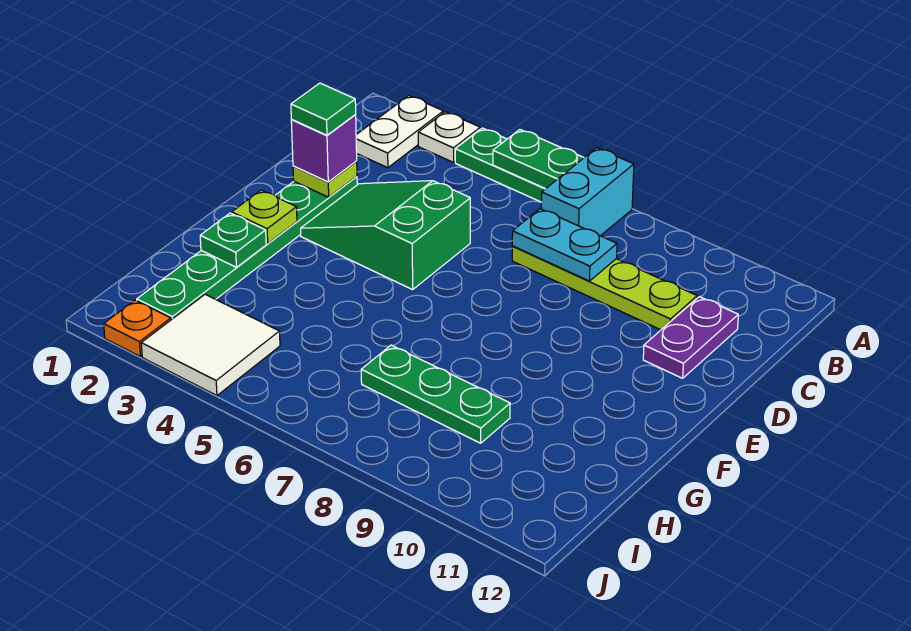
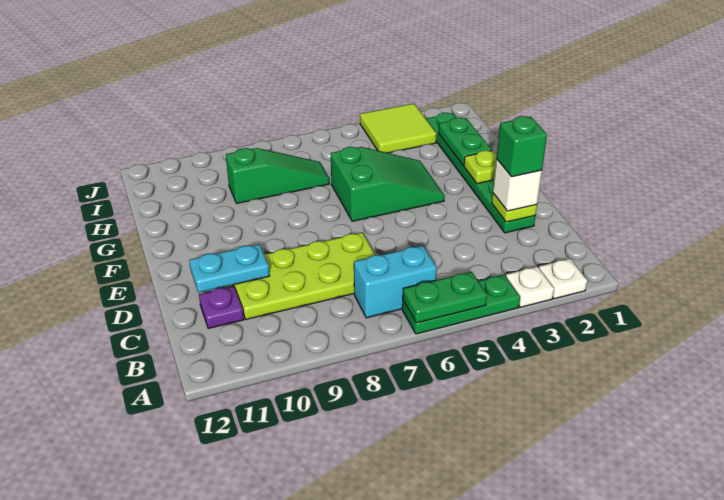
white 1x2 plate [356,96,443,168] -> white 1x1 plate [539,259,587,299]
cyan 1x2 brick [541,148,634,236] -> cyan 1x2 brick turned to [354,246,437,318]
lime 1x4 plate [512,246,697,330] -> lime 2x4 plate [233,233,375,319]
cyan 1x2 plate [512,209,617,281] -> cyan 1x2 plate moved to [189,244,270,293]
purple 1x2 plate [643,297,738,378] -> purple 1x1 plate [199,286,244,329]
purple 1x1 brick [291,115,357,182] -> white 1x1 brick [493,159,542,211]
green 1x1 tile [291,83,356,135] -> green 1x1 brick [496,116,547,177]
green 2x3 slope [301,181,470,290] -> green 2x3 slope moved to [331,147,445,221]
green 1x1 plate [200,213,266,267] -> green 1x2 plate [439,118,492,166]
green 1x3 plate [361,345,510,443] -> green 1x3 slope [226,148,329,203]
white 2x2 tile [141,294,280,396] -> lime 2x2 tile [360,104,437,153]
orange 1x1 plate [104,300,171,357] -> none

